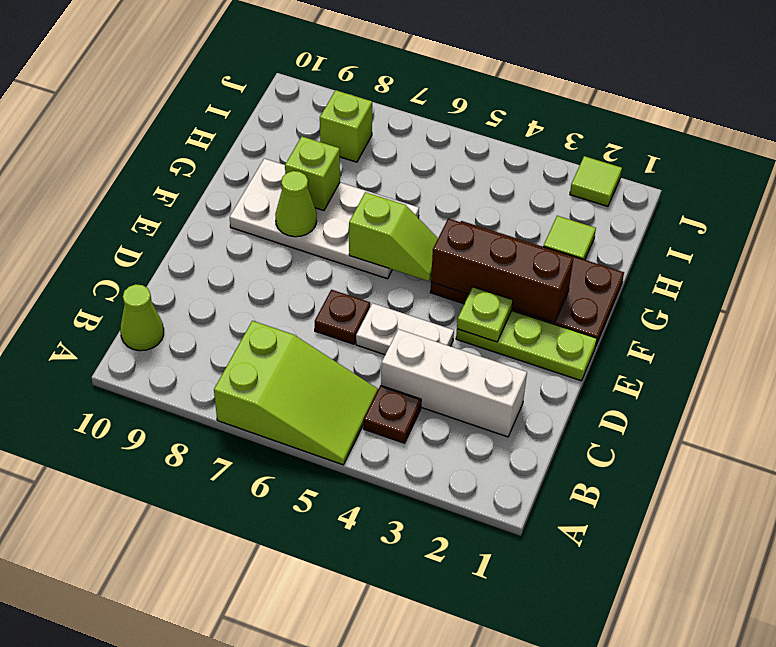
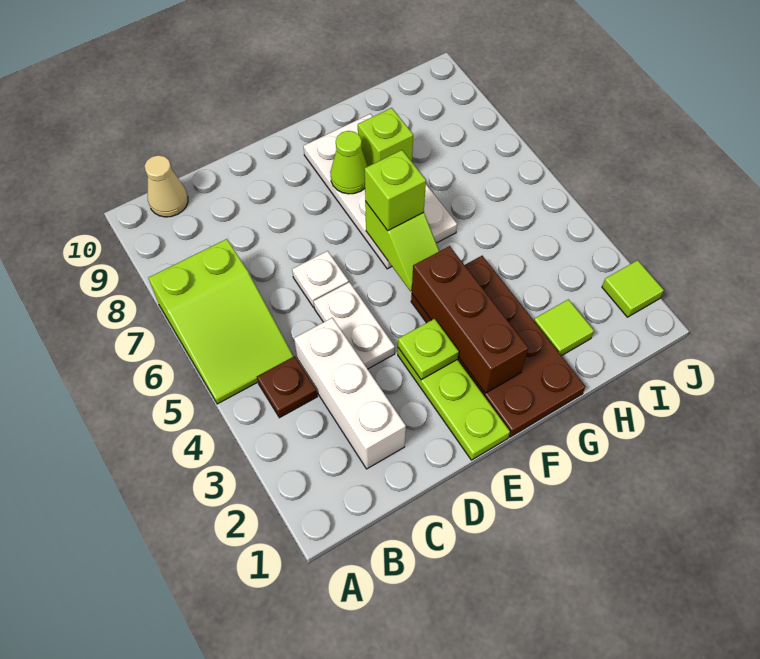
lime 1x1 cone [120,284,164,351] -> tan 1x1 cone [145,155,188,217]
brown 1x1 plate [315,290,370,344] -> white 1x1 plate [292,251,349,307]
lime 1x1 brick [320,90,372,162] -> lime 1x1 brick moved to [365,150,426,230]

